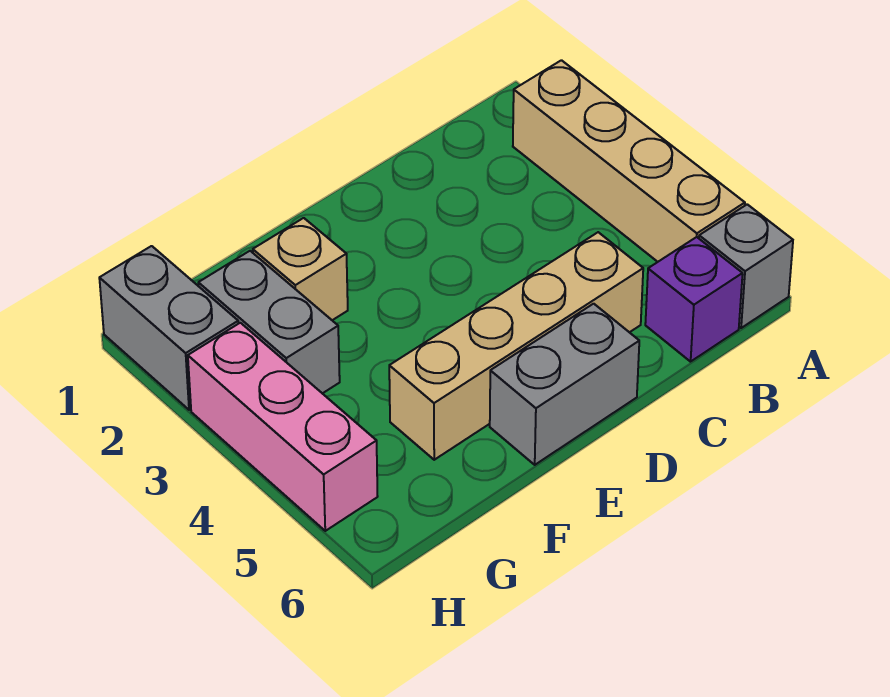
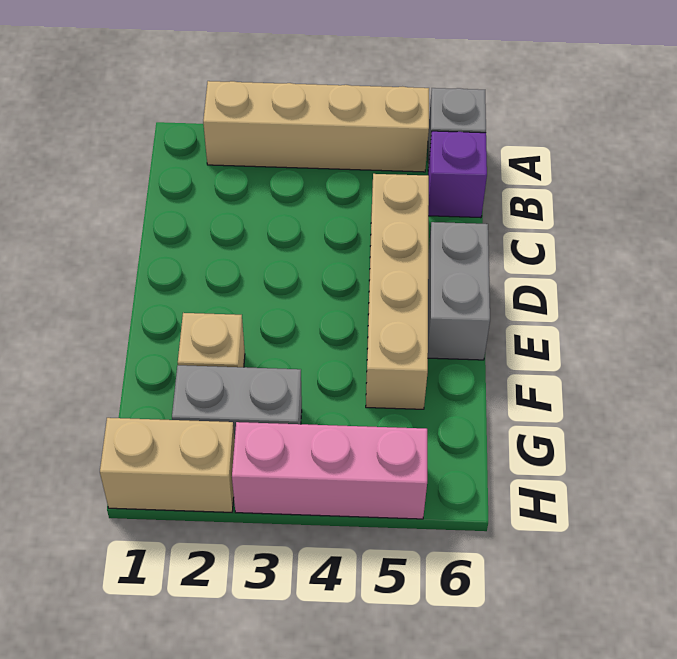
grey 1x2 brick [99,246,238,410] -> tan 1x2 brick [100,418,235,512]

